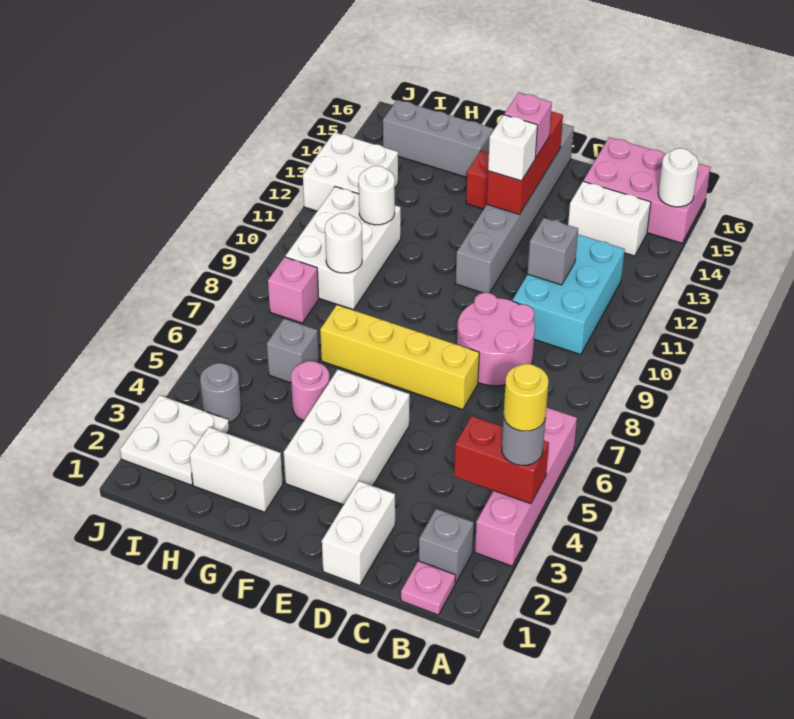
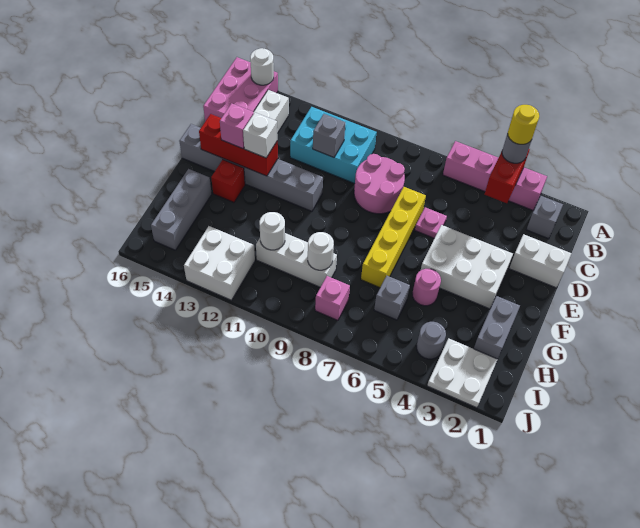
pink 1x1 plate [401,561,456,615] -> pink 1x1 plate moved to [415,207,447,238]
white 1x2 brick [190,427,283,512] -> grey 1x2 brick [474,296,520,359]
white 2x3 brick [285,187,401,310] -> white 1x3 brick [256,233,337,287]

